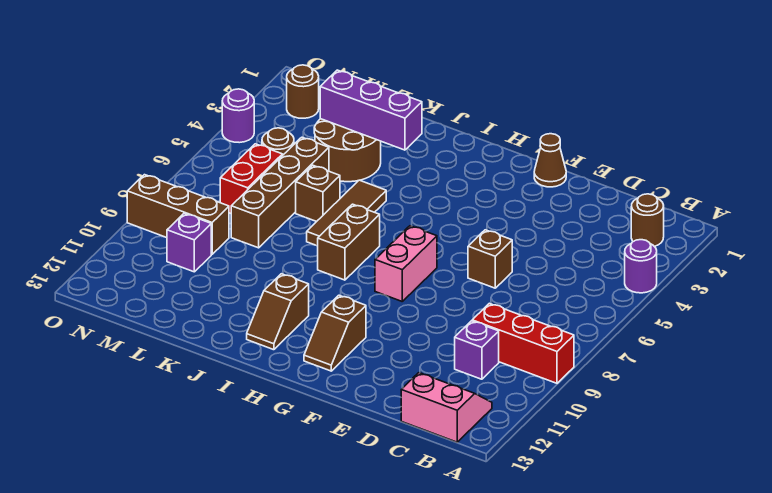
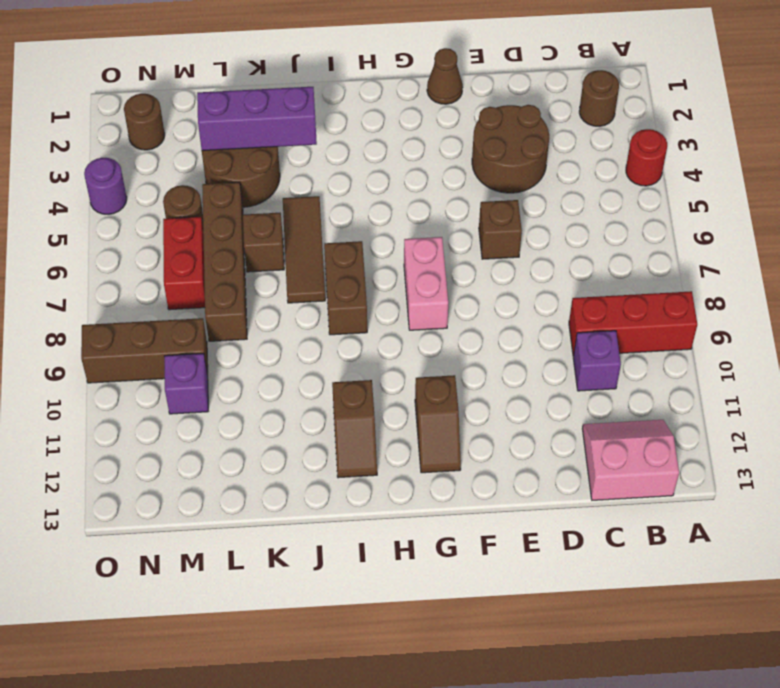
purple 1x1 round brick [625,240,657,293] -> red 1x1 round brick [626,129,667,186]
none -> brown 2x2 round brick [472,105,549,193]

